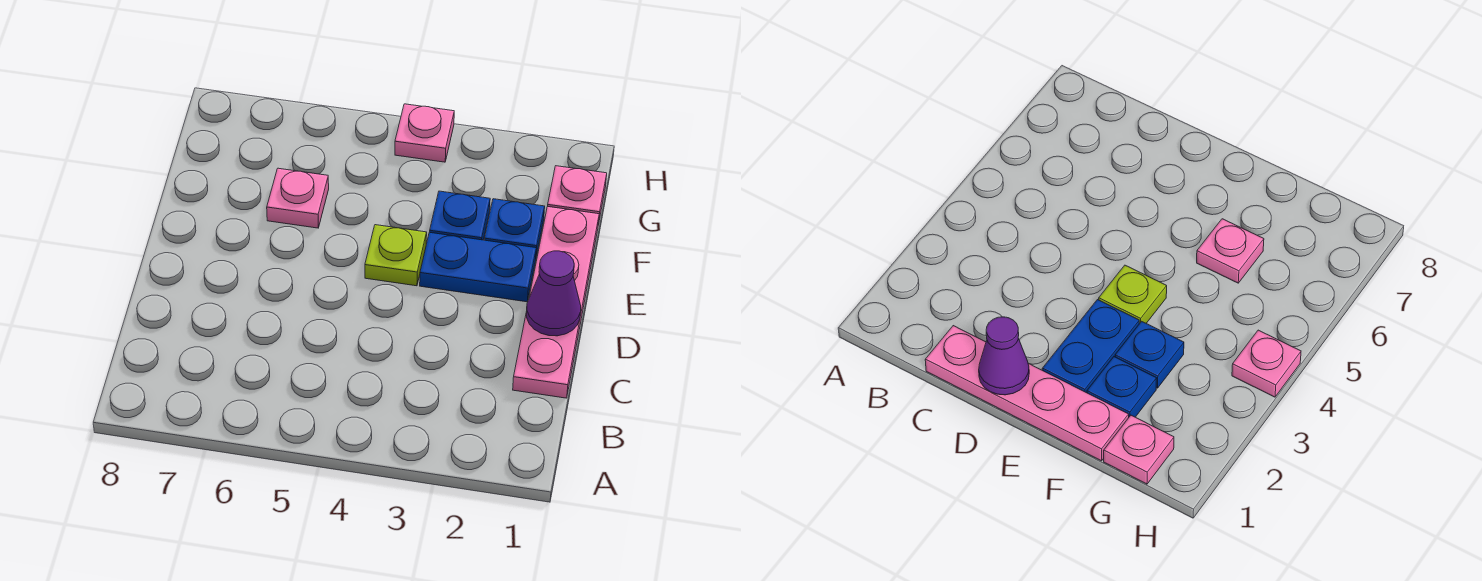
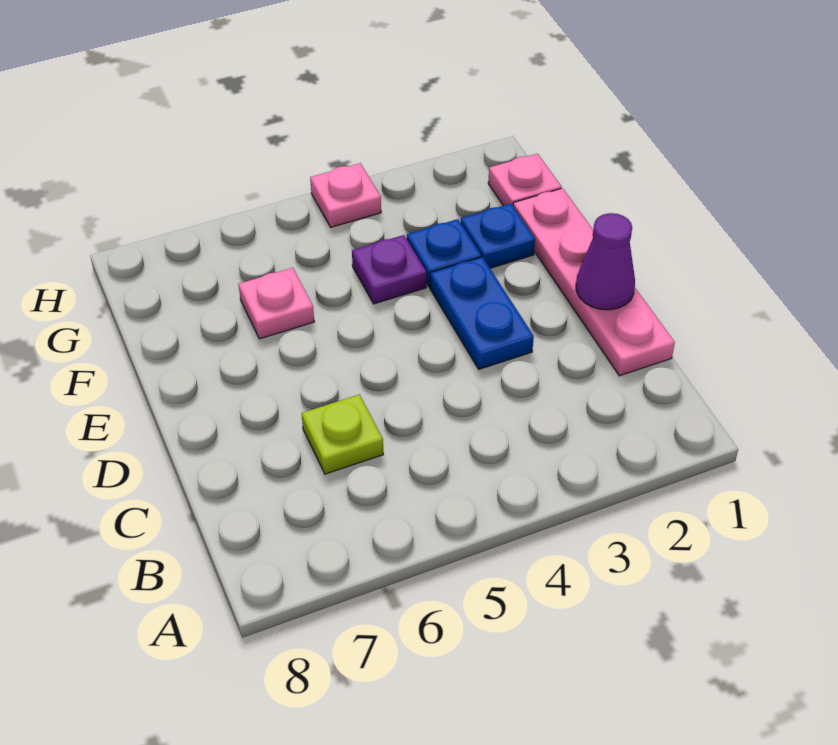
blue 1x2 plate [420,232,536,302] -> blue 1x2 plate turned to [430,257,534,369]
lime 1x1 plate [365,225,427,286] -> lime 1x1 plate moved to [302,394,383,474]
none -> purple 1x1 plate [352,235,426,304]

